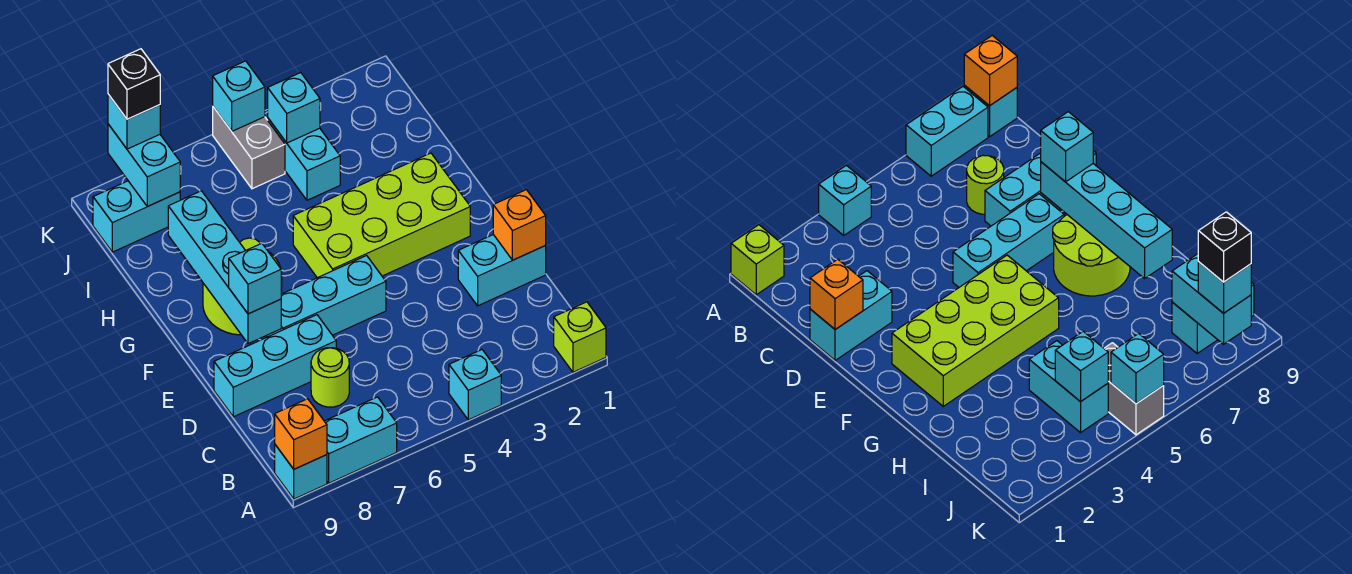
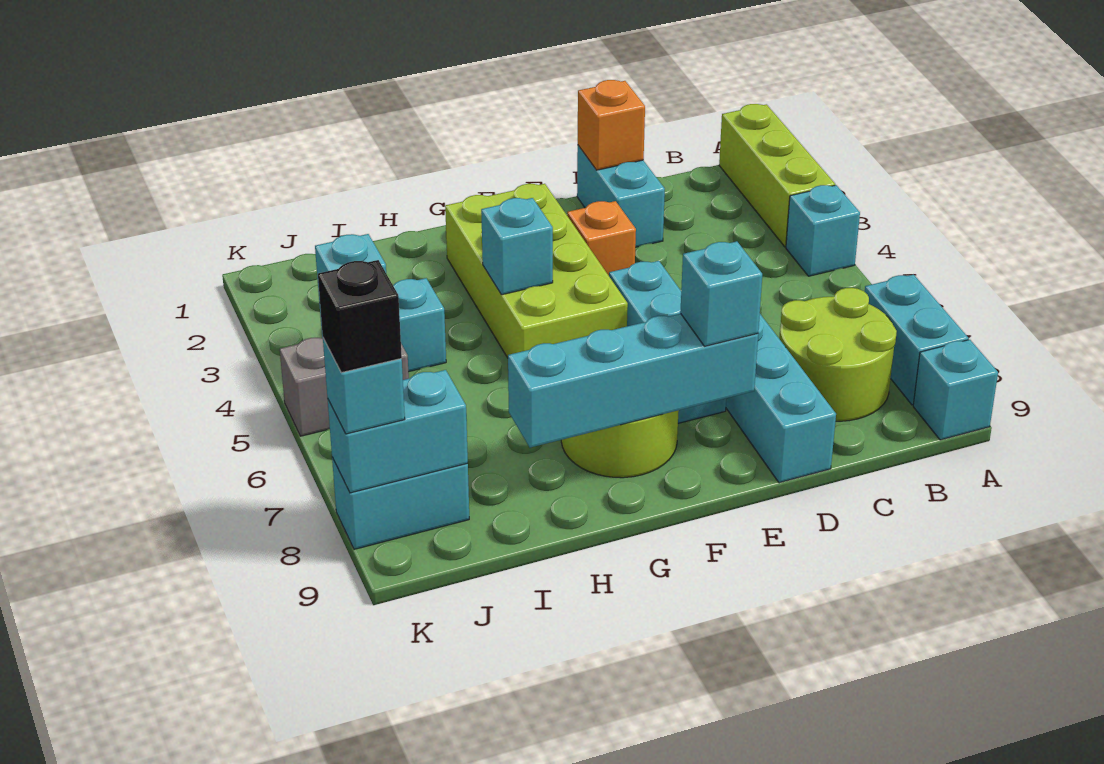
lime 1x1 brick [554,302,606,372] -> lime 1x3 brick [719,104,835,247]
orange 1x1 brick [275,399,327,469] -> orange 1x1 brick moved to [567,201,636,275]
lime 1x1 round brick [311,348,349,407] -> lime 2x2 round brick [779,288,897,421]
cyan 1x2 brick [93,181,180,252] -> cyan 1x2 brick turned to [332,457,469,549]
cyan 1x1 brick [213,61,265,131] -> cyan 1x1 brick moved to [481,198,553,295]

